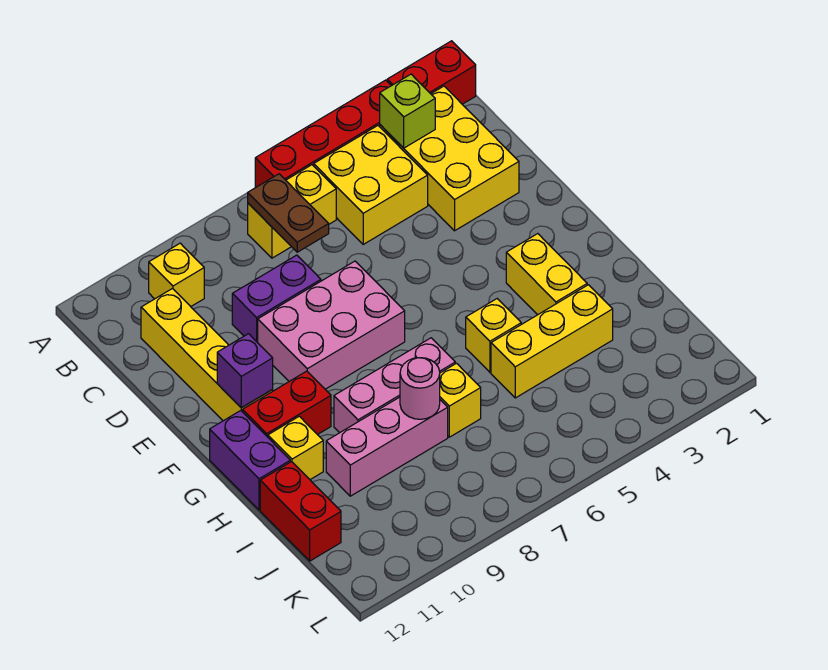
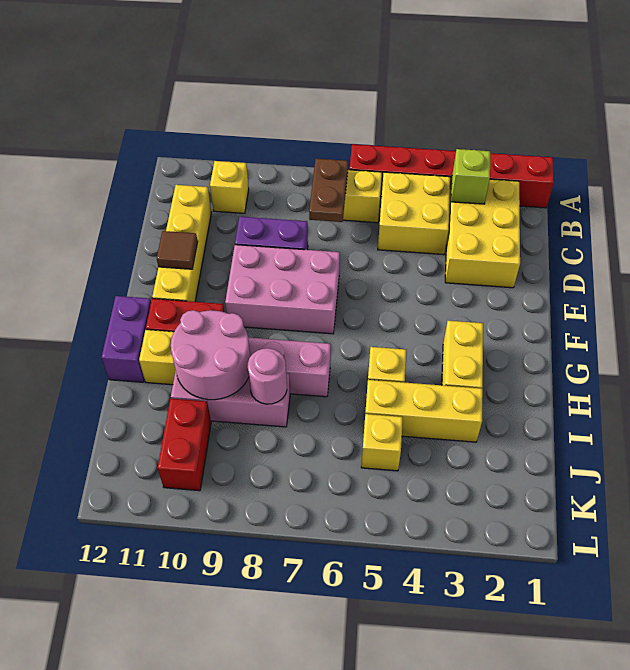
none -> brown 1x1 tile [157,231,198,269]
purple 1x1 brick [217,334,273,408] -> none
none -> pink 2x2 round brick [171,310,250,400]
yellow 1x1 brick [440,363,481,437] -> yellow 1x1 brick moved to [361,414,403,471]
red 1x2 brick [260,462,341,561] -> red 1x2 brick moved to [158,399,211,491]

